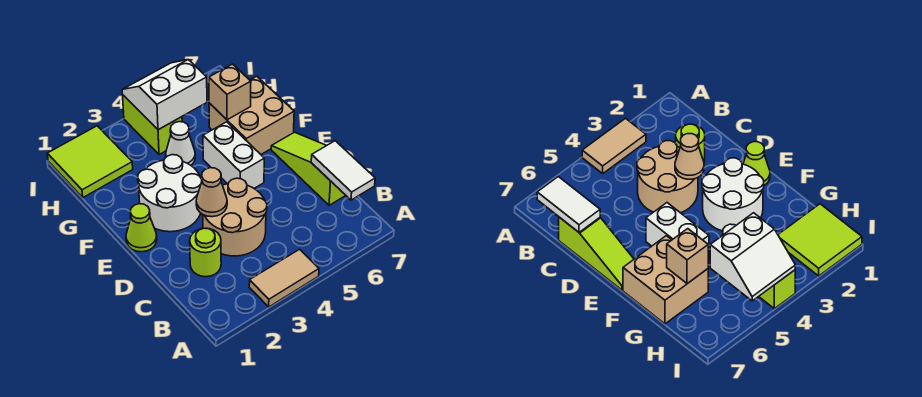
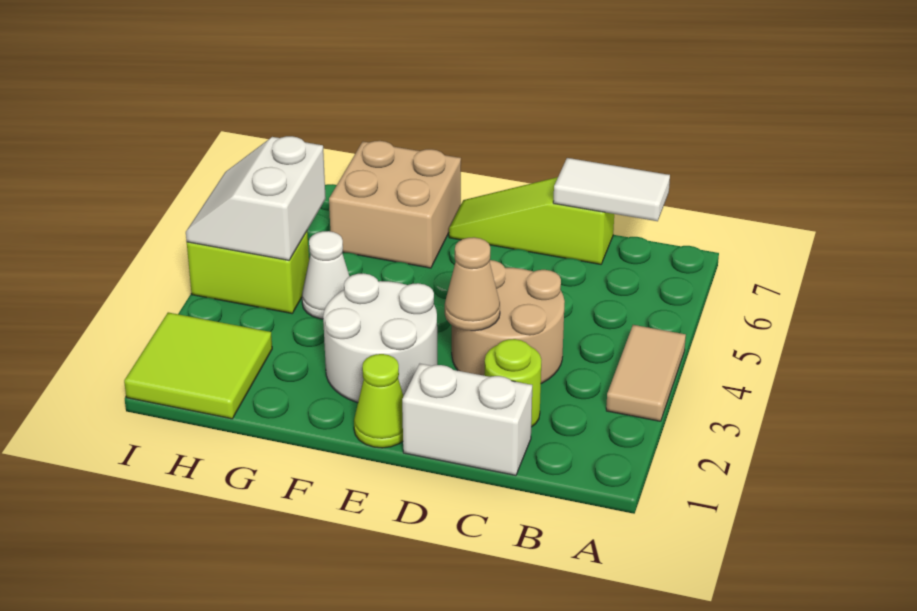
white 1x2 brick [203,122,264,188] -> white 1x2 brick moved to [402,364,532,475]
tan 1x1 brick [209,64,251,120] -> none

